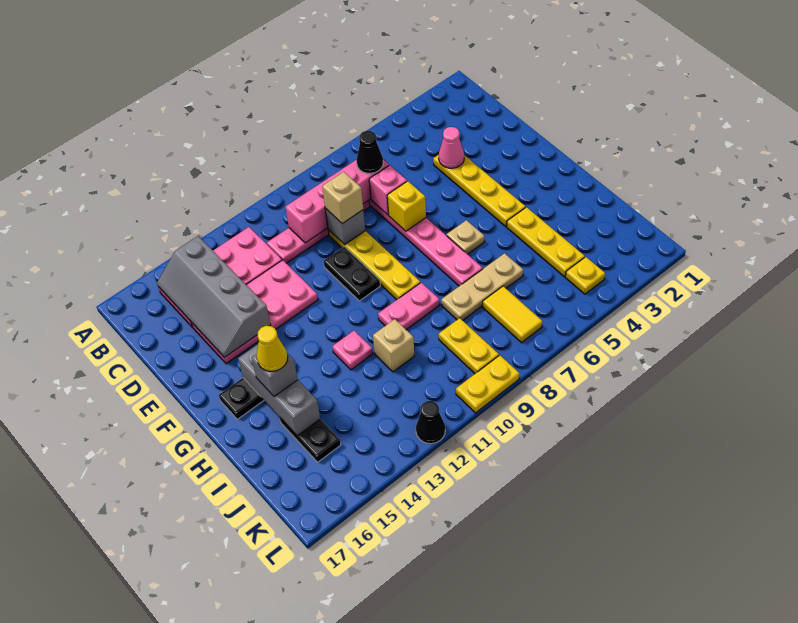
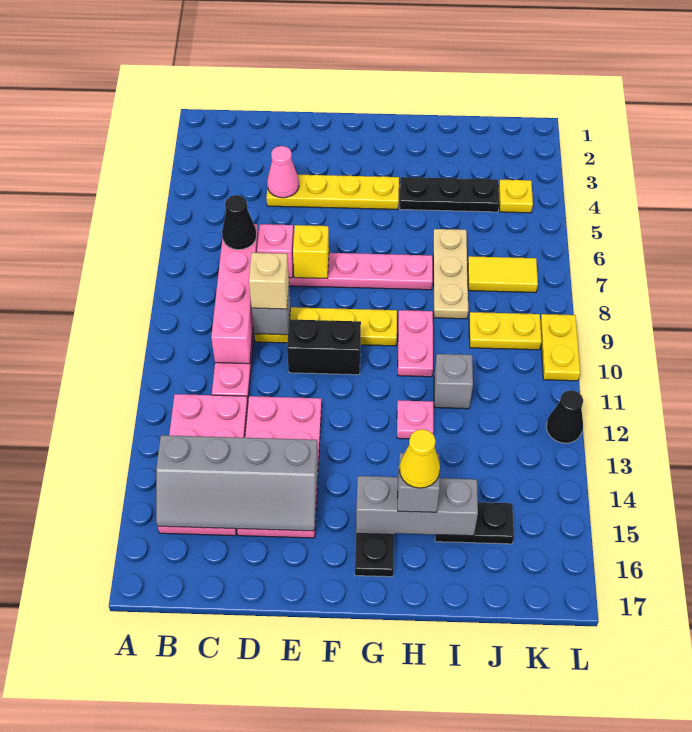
black 1x2 plate [324,247,380,301] -> black 1x2 brick [287,319,361,375]
tan 1x1 plate [446,220,484,254] -> none
yellow 1x3 plate [507,207,585,277] -> black 1x3 plate [400,177,499,212]
tan 1x1 brick [373,319,414,372] -> grey 1x1 brick [434,354,473,409]

